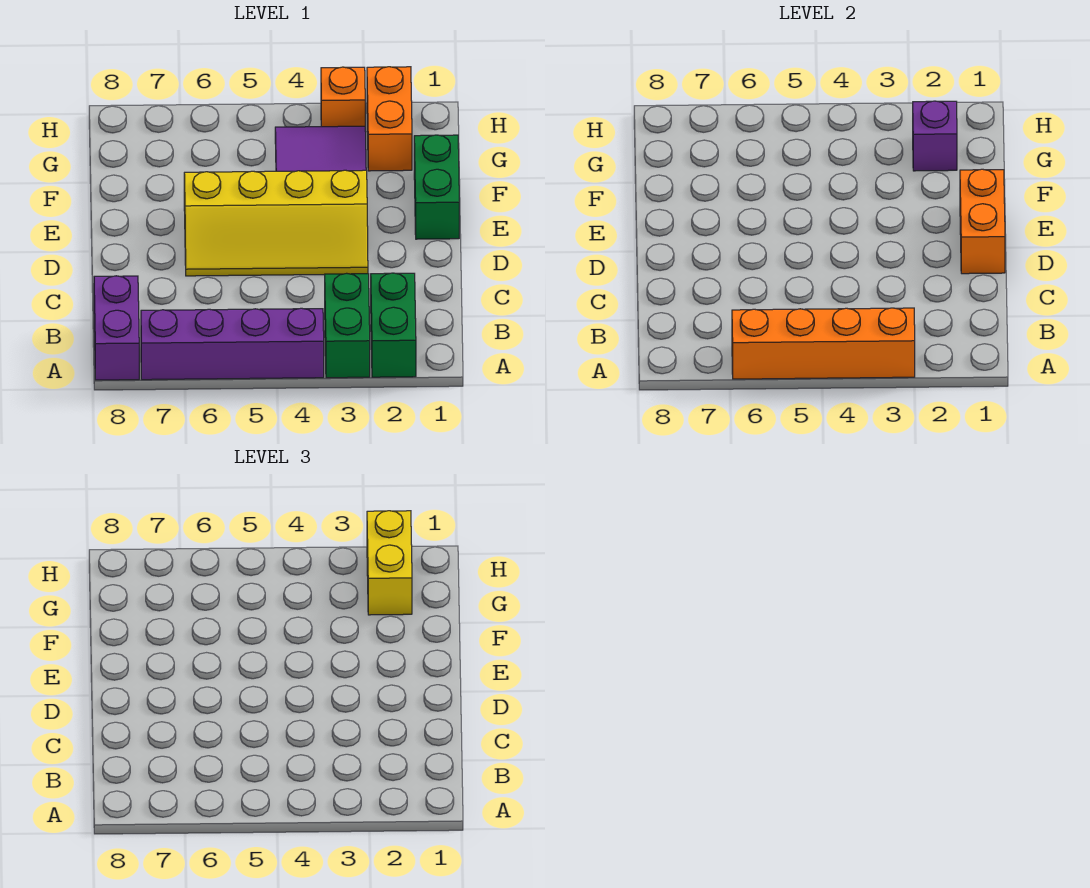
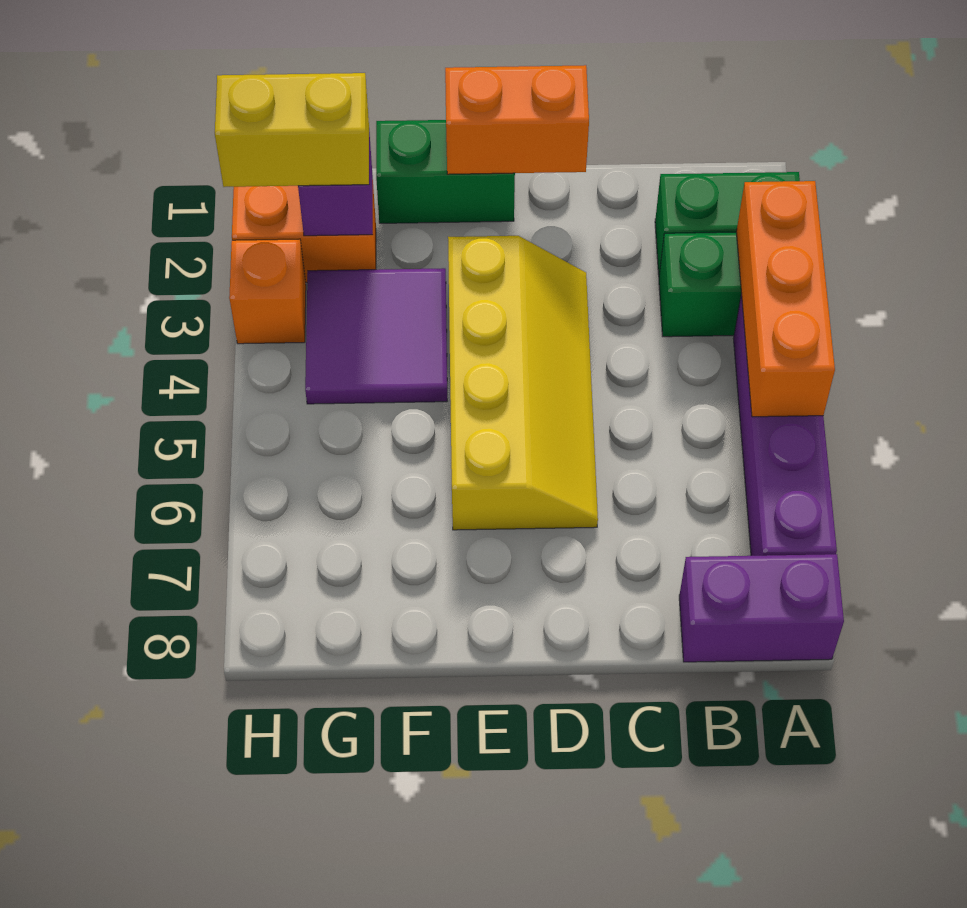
orange 1x4 brick [732,308,915,379] -> orange 1x3 brick [736,181,835,417]

